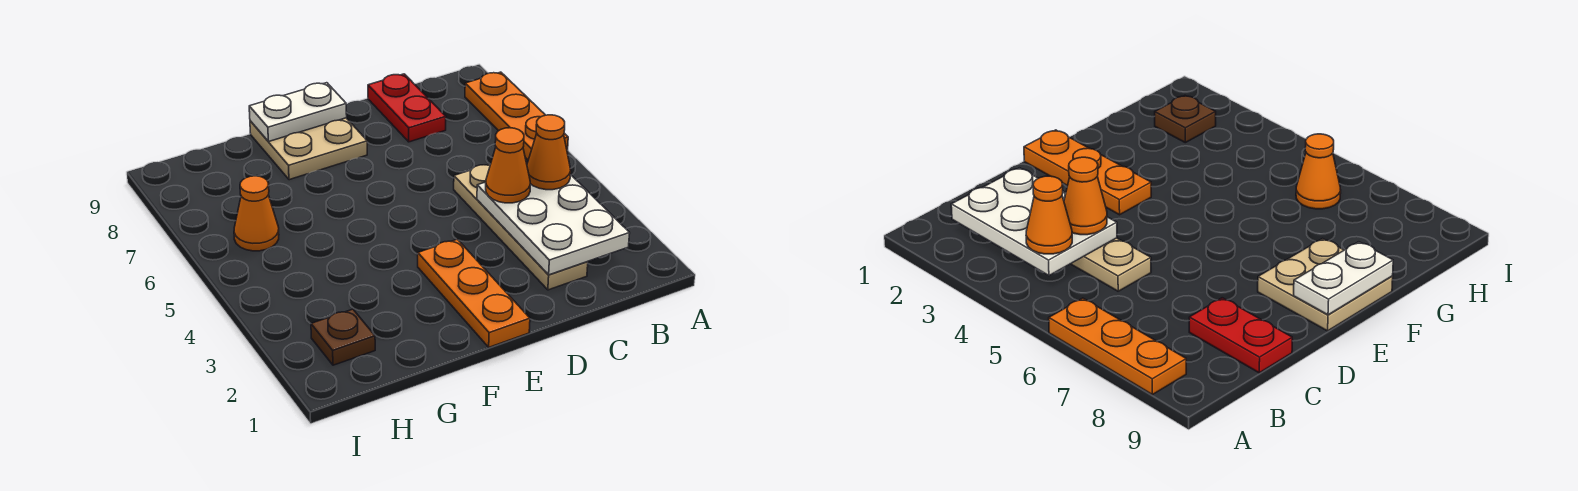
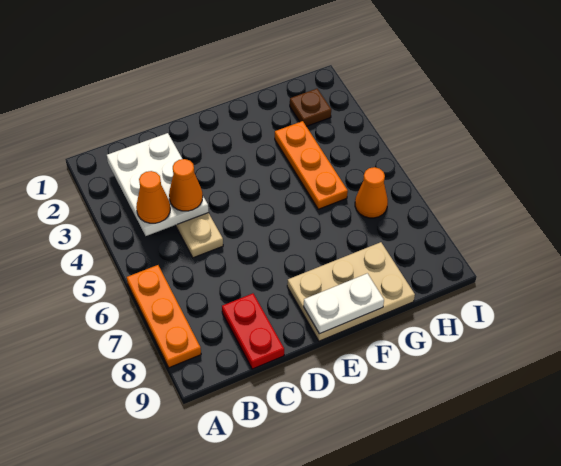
orange 1x3 plate [418,239,530,347] -> orange 1x3 plate moved to [275,121,348,209]
tan 2x2 plate [250,118,367,180] -> tan 2x3 plate [287,242,415,341]

